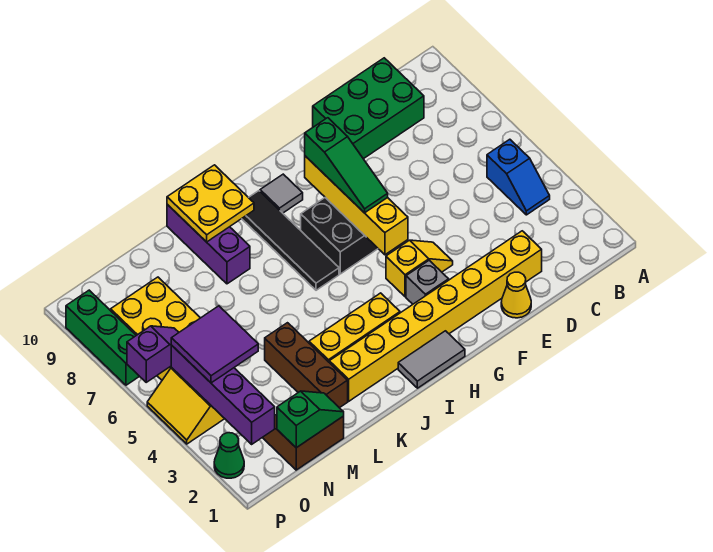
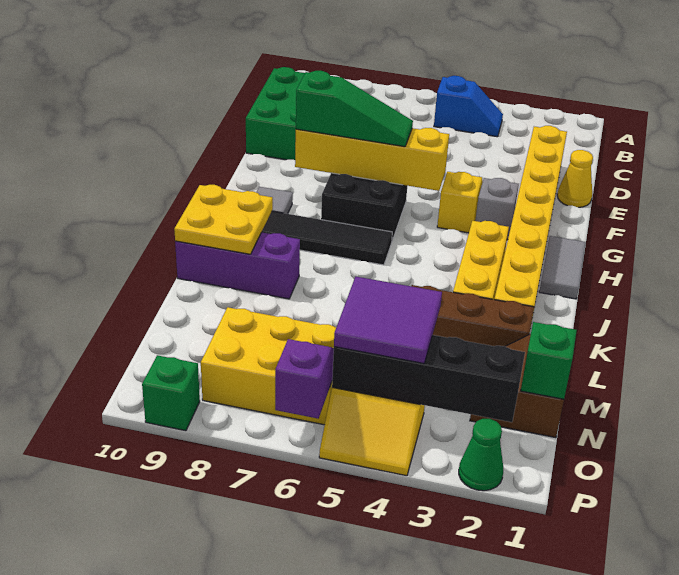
purple 1x4 brick [171,345,275,444] -> black 1x4 brick [332,335,525,422]
green 1x3 brick [66,290,139,385] -> green 1x1 brick [142,355,200,431]

